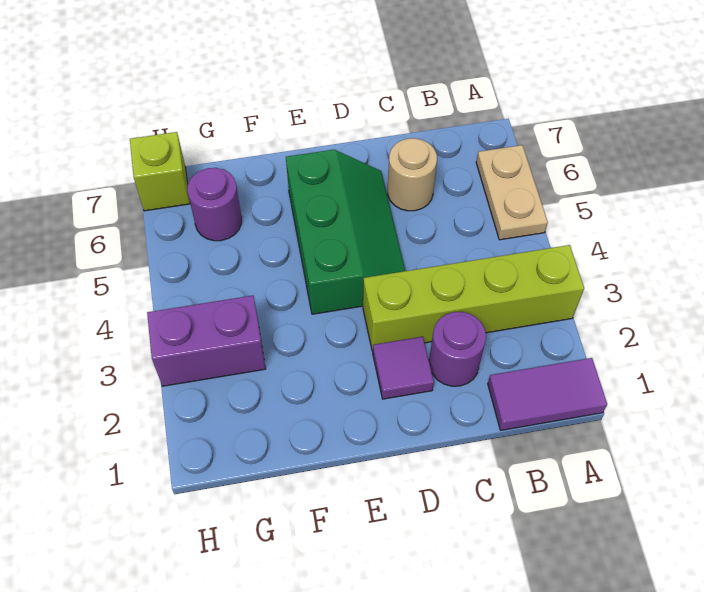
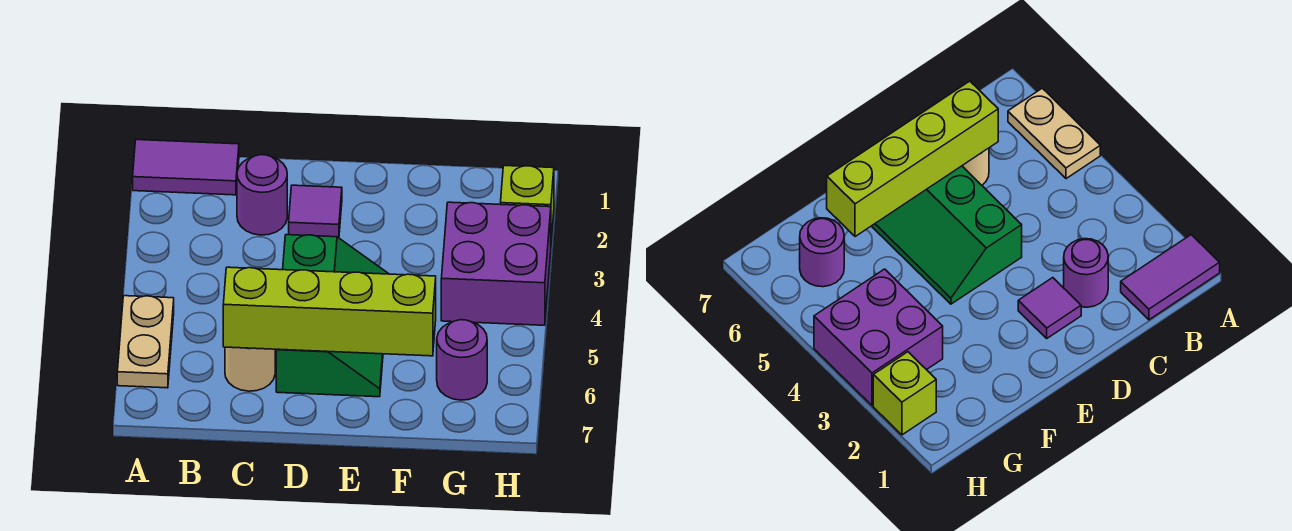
lime 1x4 brick [363,245,584,352] -> lime 1x4 brick moved to [223,267,436,356]
green 2x3 slope [286,150,405,314] -> green 2x3 slope turned to [276,235,388,397]
purple 1x2 brick [147,295,266,386] -> purple 2x2 brick [441,202,551,325]
lime 1x1 brick [130,132,190,211] -> lime 1x1 brick moved to [501,166,554,241]

